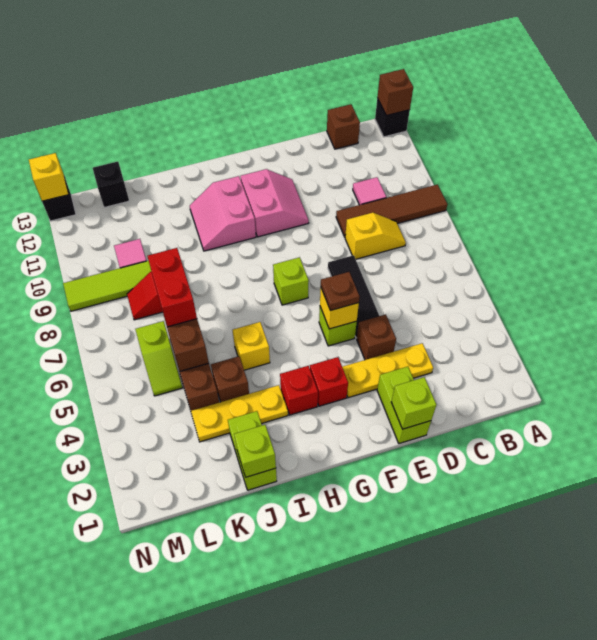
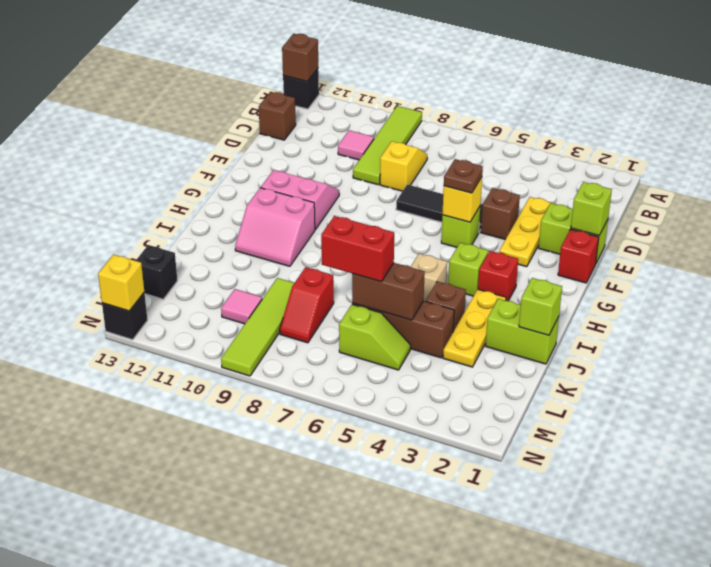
brown 1x4 tile [336,184,447,237] -> lime 1x4 tile [353,106,422,185]
red 1x1 brick [310,357,348,406] -> red 1x1 brick moved to [558,229,599,283]
lime 1x1 brick [273,257,309,305] -> lime 1x1 brick moved to [448,243,488,296]
yellow 1x1 brick [233,322,270,370] -> tan 1x1 brick [411,254,447,301]

